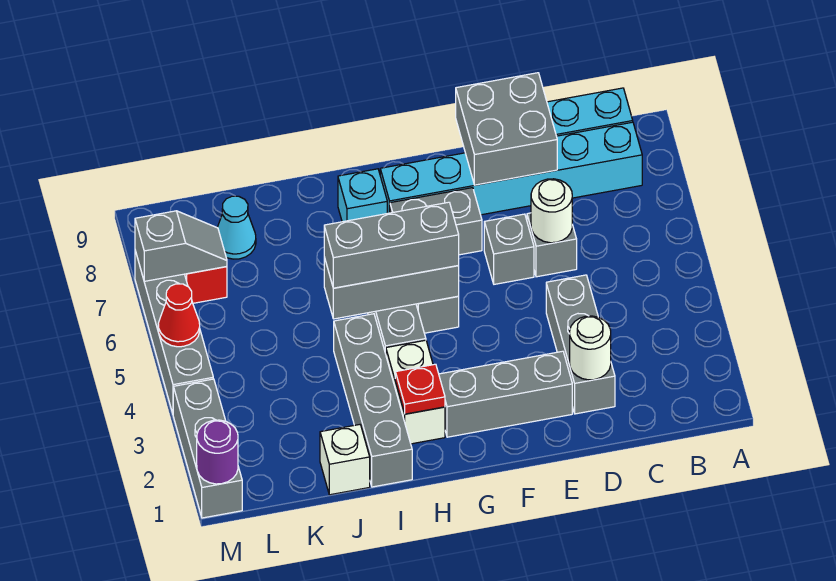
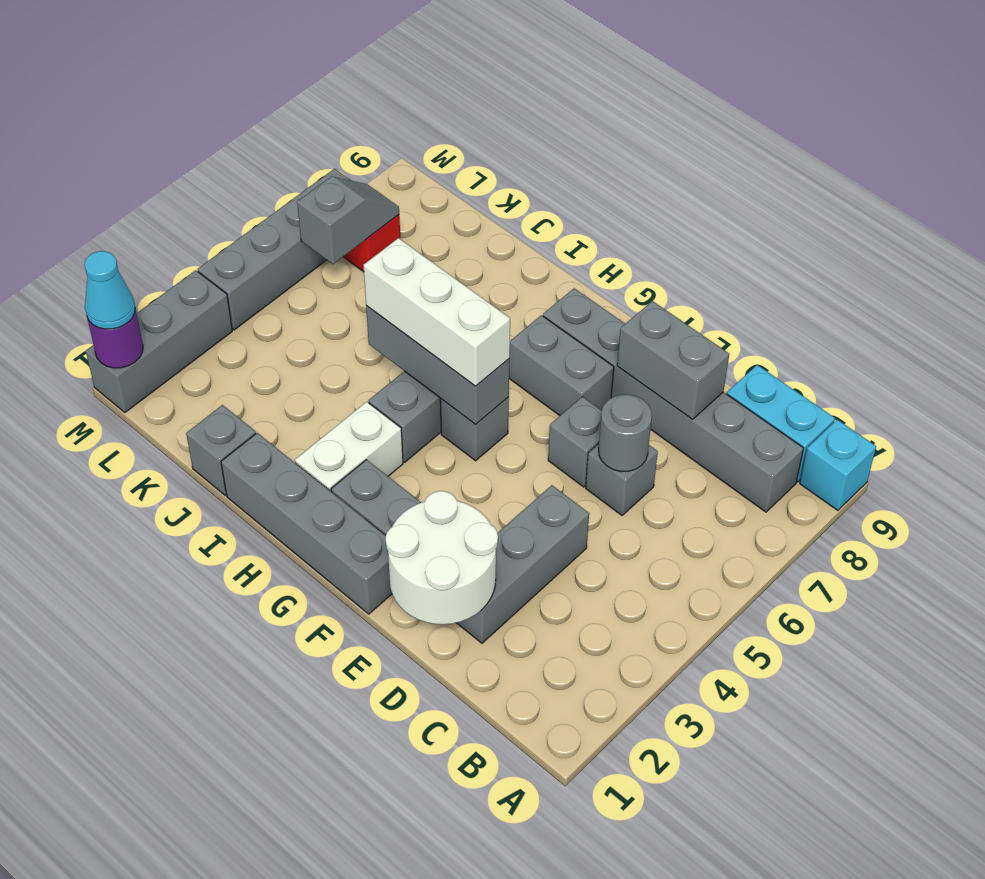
cyan 1x6 brick [380,122,642,215] -> grey 1x6 brick [543,288,804,512]
white 1x1 round brick [570,316,611,380] -> white 2x2 round brick [386,491,498,625]
white 1x1 round brick [531,179,572,243] -> grey 1x1 round brick [599,395,652,472]
grey 2x2 brick [456,73,557,185] -> grey 1x2 brick [617,301,729,419]
grey 1x3 brick [324,202,459,288] -> white 1x3 brick [363,238,510,386]
red 1x1 plate [395,364,445,414] -> none
cyan 1x1 brick [338,169,387,222] -> cyan 1x1 brick moved to [800,420,876,510]
grey 1x4 brick [334,314,412,487] -> grey 1x4 brick turned to [221,433,392,614]
white 1x1 brick [320,425,370,495] -> grey 1x1 brick [186,405,256,495]
cyan 1x1 cone [217,196,256,259] -> cyan 1x1 cone moved to [85,251,135,329]
grey 1x2 slope [135,211,227,281] -> grey 1x2 slope turned to [297,176,399,264]
red 1x1 cone [158,284,200,347] -> none

